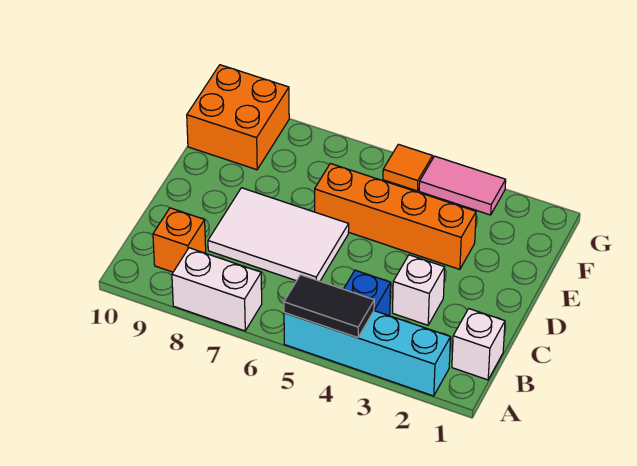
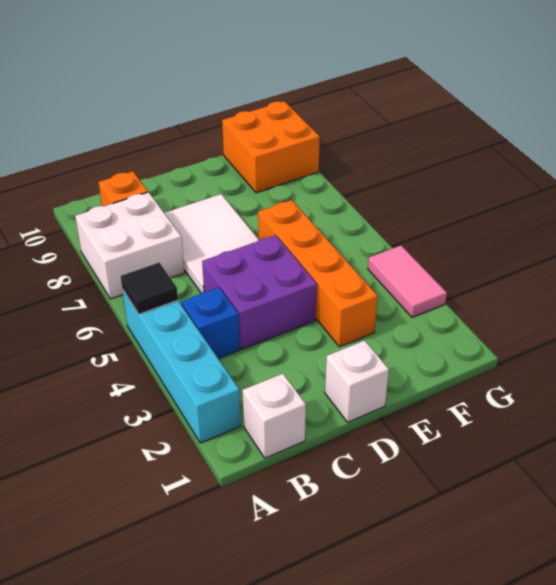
black 1x2 tile [284,275,374,338] -> black 1x1 tile [121,263,178,314]
white 1x2 brick [172,248,262,331] -> white 2x2 brick [75,192,184,299]
white 1x1 brick [393,255,445,325] -> white 1x1 brick moved to [325,340,389,422]
none -> purple 2x2 brick [202,235,317,349]
orange 1x1 tile [383,144,433,191] -> none

